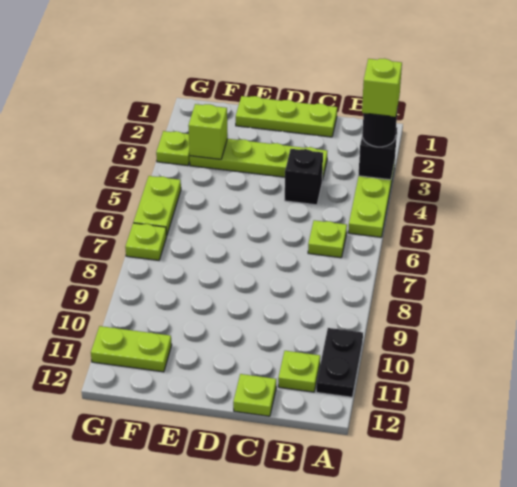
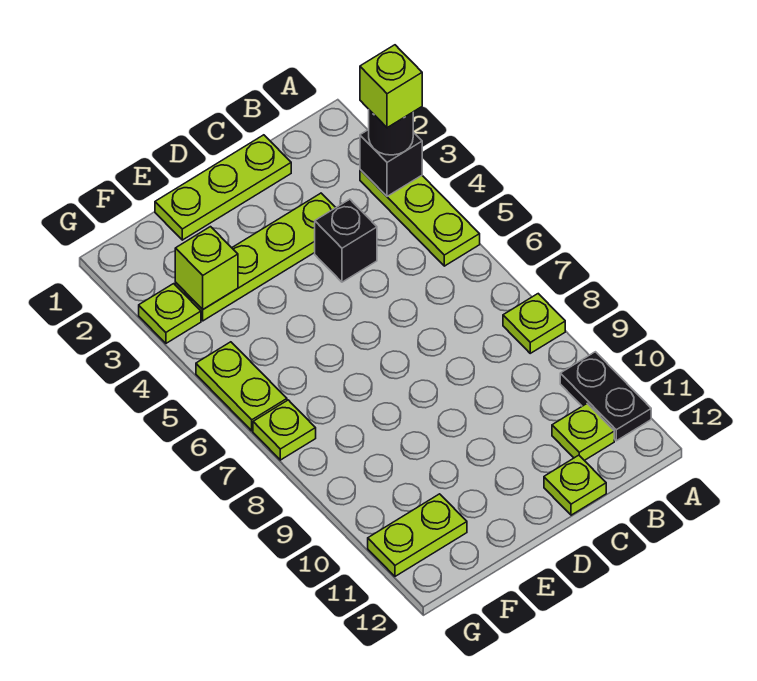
lime 1x1 plate [308,220,347,258] -> lime 1x1 plate moved to [503,294,565,353]

